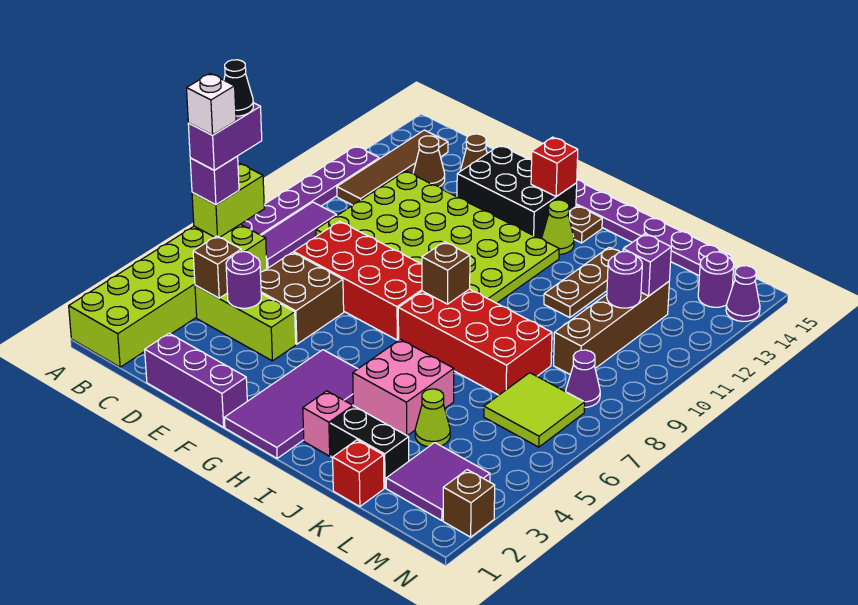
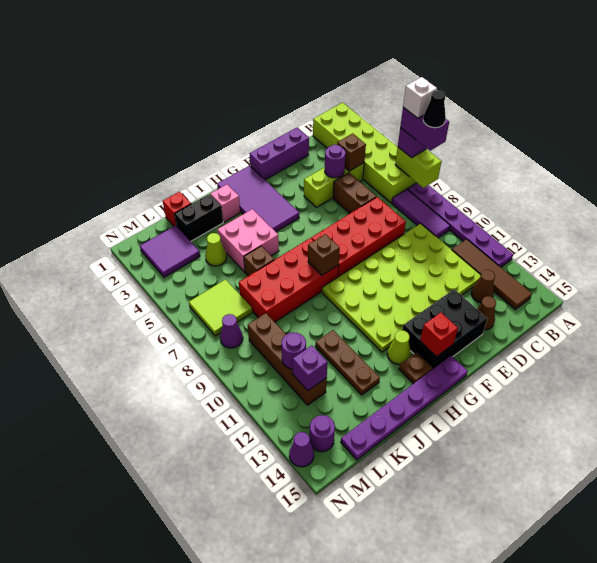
brown 2x2 brick [260,252,344,344] -> brown 1x2 brick [333,173,377,214]
brown 1x1 brick [443,470,495,537] -> brown 1x1 brick moved to [244,246,274,276]

